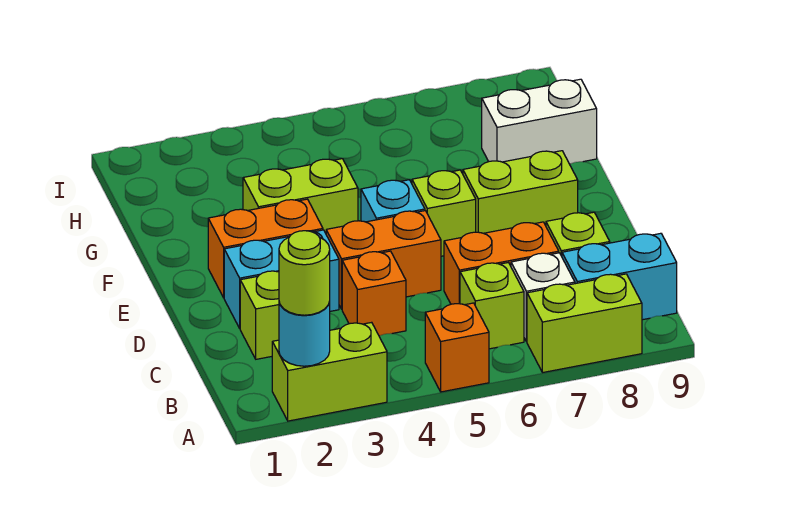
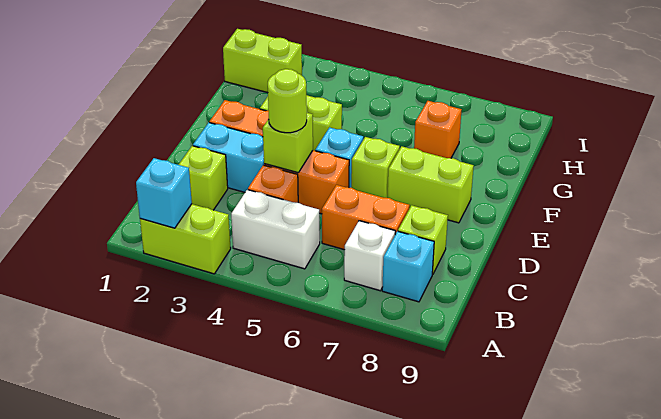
cyan 1x1 round brick [279,302,330,366] -> cyan 1x1 brick [136,158,192,228]
lime 1x1 round brick [279,231,330,315] -> lime 1x1 round brick moved to [268,69,307,133]
orange 1x1 brick [425,303,489,392] -> orange 1x1 brick moved to [414,101,462,158]
lime 1x2 brick [527,274,642,373] -> lime 1x2 brick moved to [223,29,302,93]
lime 1x1 brick [460,263,524,349] -> lime 1x1 brick moved to [263,113,313,173]
cyan 1x2 brick [562,233,677,320] -> cyan 1x1 brick [382,231,434,302]
white 1x2 brick [482,79,597,164] -> white 1x2 brick moved to [231,190,320,269]

